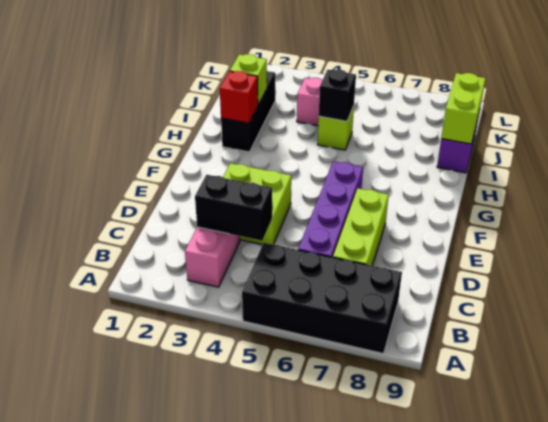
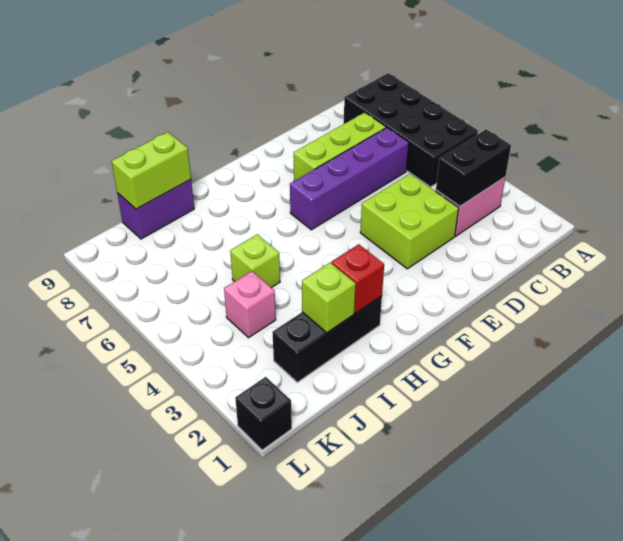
black 1x2 brick [195,175,272,241] -> black 1x2 brick turned to [436,129,511,206]
black 1x1 brick [319,70,356,121] -> black 1x1 brick moved to [235,377,292,450]

